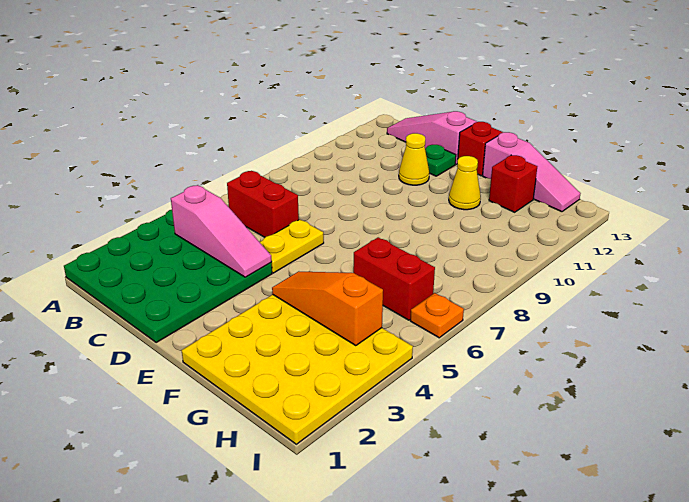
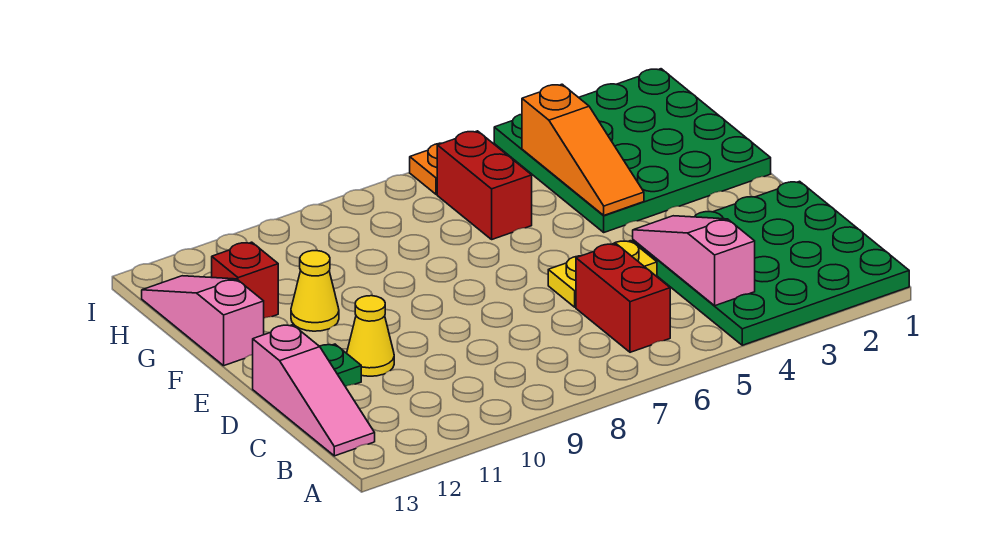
red 1x1 brick [458,122,503,176] -> none
yellow 4x4 plate [182,295,413,444] -> green 4x4 plate [494,69,771,232]

